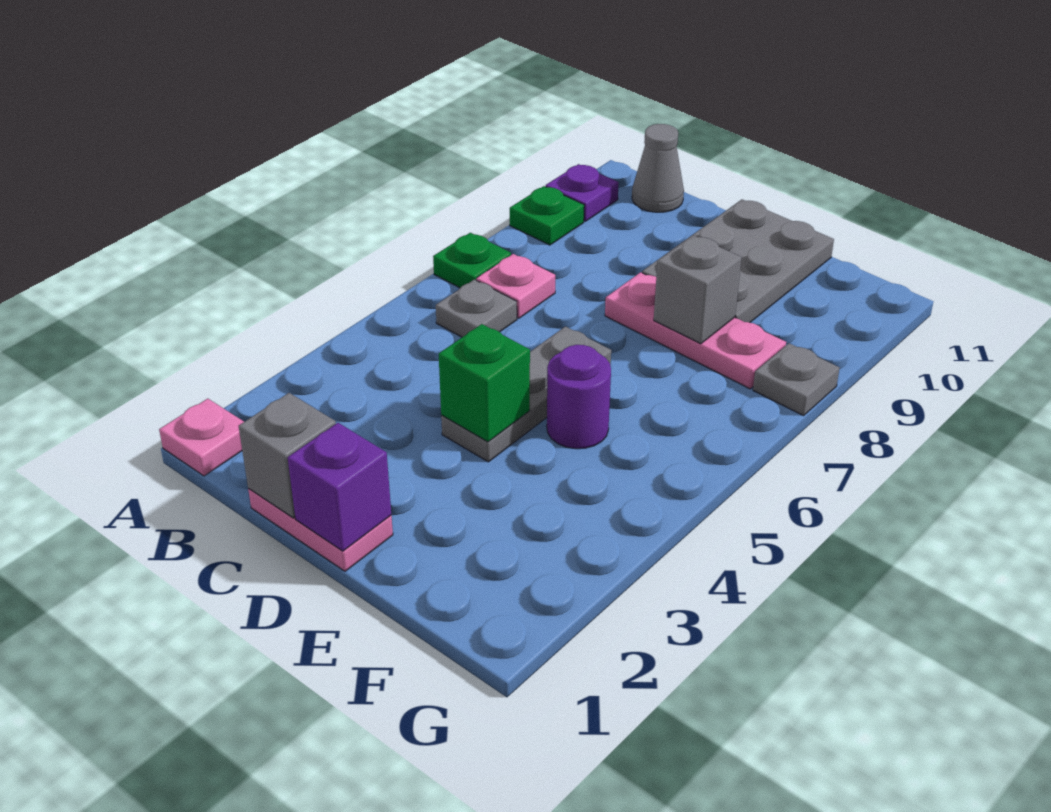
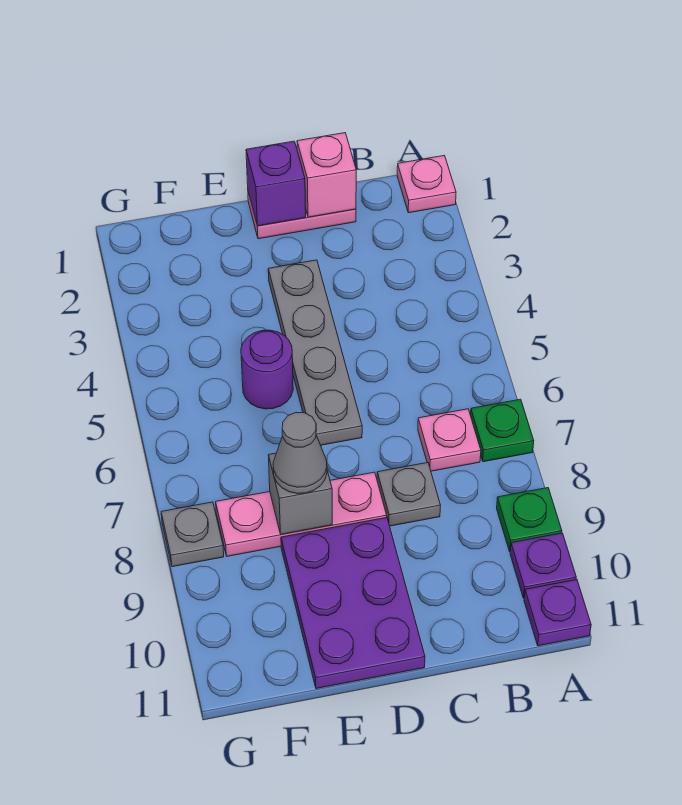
none -> purple 1x1 plate [524,580,591,646]
grey 1x1 plate [436,279,517,337] -> grey 1x1 plate moved to [377,463,441,526]
grey 1x1 cone [632,124,684,212] -> grey 1x1 cone moved to [273,412,327,494]
grey 1x1 brick [239,393,336,518] -> pink 1x1 brick [297,133,356,217]
grey 1x3 plate [441,326,611,462] -> grey 1x4 plate [268,260,362,445]
green 1x1 brick [439,324,530,442] -> none
grey 2x3 plate [642,200,834,323] -> purple 2x3 plate [281,518,425,689]

